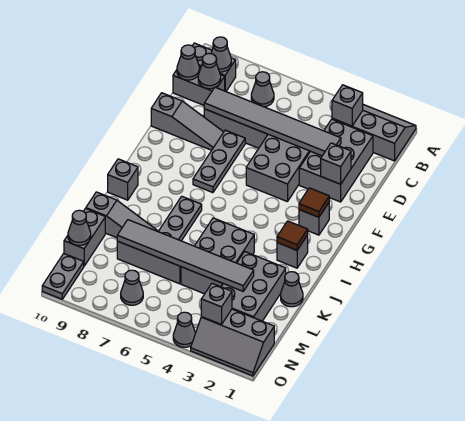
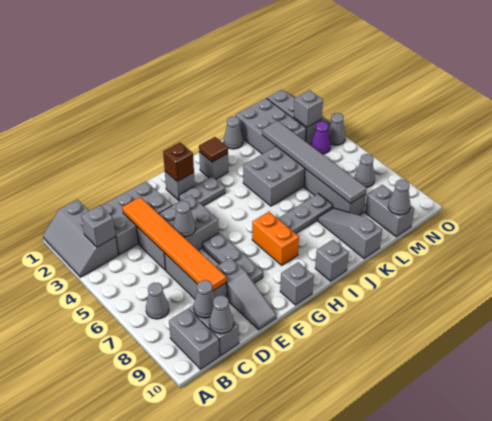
grey 1x1 cone [211,37,231,72] -> grey 1x1 cone moved to [173,201,196,237]
grey 1x6 tile [204,87,341,156] -> orange 1x6 tile [122,197,226,291]
grey 1x1 brick [321,143,351,184] -> grey 1x1 brick moved to [280,262,314,305]
grey 1x3 plate [193,130,245,193] -> grey 1x3 plate turned to [202,233,263,283]
grey 1x3 slope [151,93,223,150] -> grey 1x3 slope turned to [216,258,277,330]
brown 1x1 tile [299,188,329,217] -> brown 1x1 brick [163,142,194,182]
none -> orange 1x2 brick [252,212,299,265]
grey 2x3 brick [221,252,286,321] -> grey 2x3 brick turned to [235,98,306,154]
grey 1x2 brick [64,209,105,266] -> grey 1x2 brick turned to [365,185,414,237]
none -> purple 1x1 cone [311,122,331,154]
grey 1x2 plate [42,254,84,299] -> grey 1x2 plate moved to [179,176,225,206]

